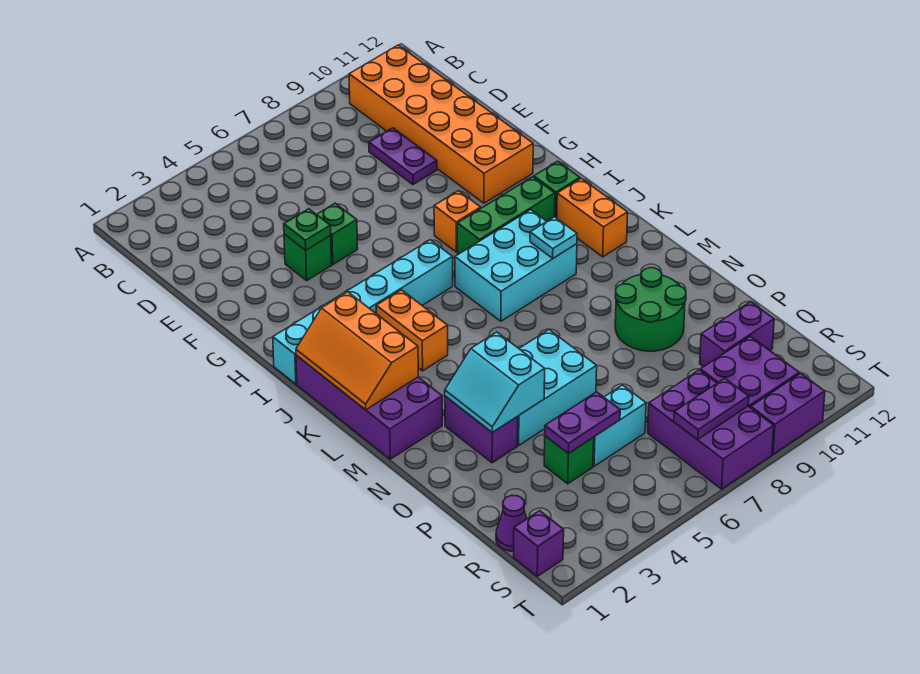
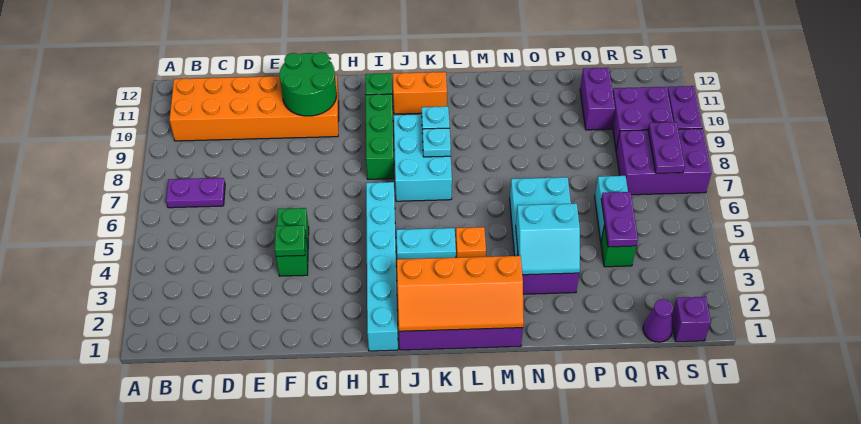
purple 1x2 plate [369,128,437,185] -> purple 1x2 plate moved to [166,178,225,208]
orange 1x1 brick [434,191,481,252] -> orange 1x1 brick moved to [456,227,486,258]
orange 2x3 slope [296,292,418,410] -> orange 2x4 slope [397,256,524,331]
orange 1x2 brick [376,290,448,371] -> cyan 1x2 brick [396,228,456,259]
none -> cyan 1x1 plate [423,128,451,157]
green 2x2 round brick [615,268,686,351] -> green 2x2 round brick moved to [280,52,337,116]

